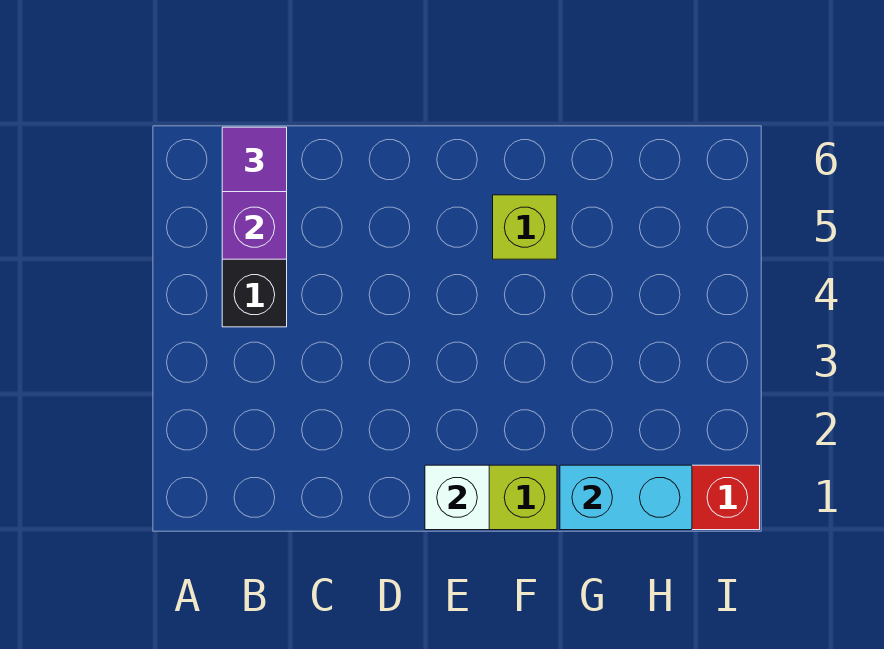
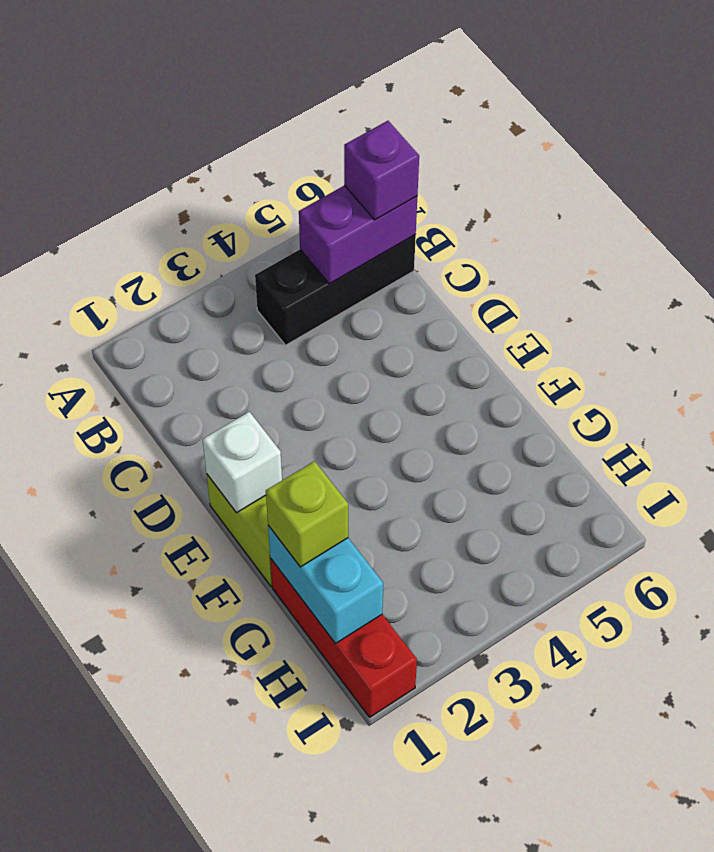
purple 1x1 tile [222,127,287,192] -> purple 1x1 brick [344,121,419,220]
lime 1x1 brick [493,195,557,259] -> lime 1x1 brick moved to [266,461,348,567]

